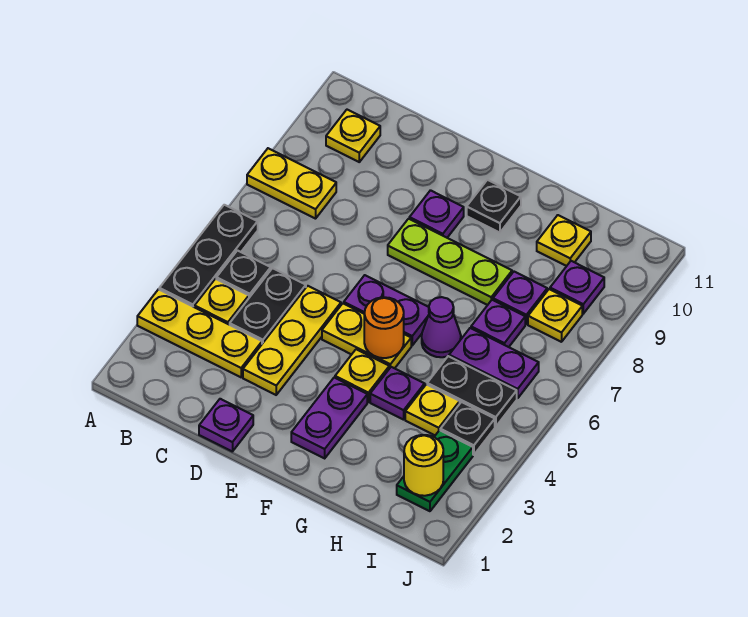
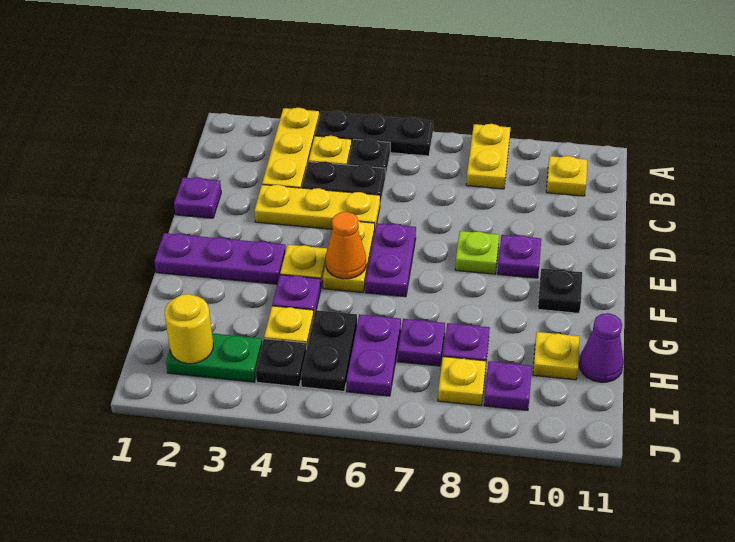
lime 1x3 plate [388,219,512,305] -> lime 1x1 plate [455,231,499,274]
purple 1x2 plate [291,378,367,458] -> purple 1x3 plate [154,233,286,284]
orange 1x1 round brick [364,297,404,358] -> orange 1x1 cone [326,212,366,279]
purple 1x1 cone [422,297,461,357] -> purple 1x1 cone moved to [579,313,624,382]

